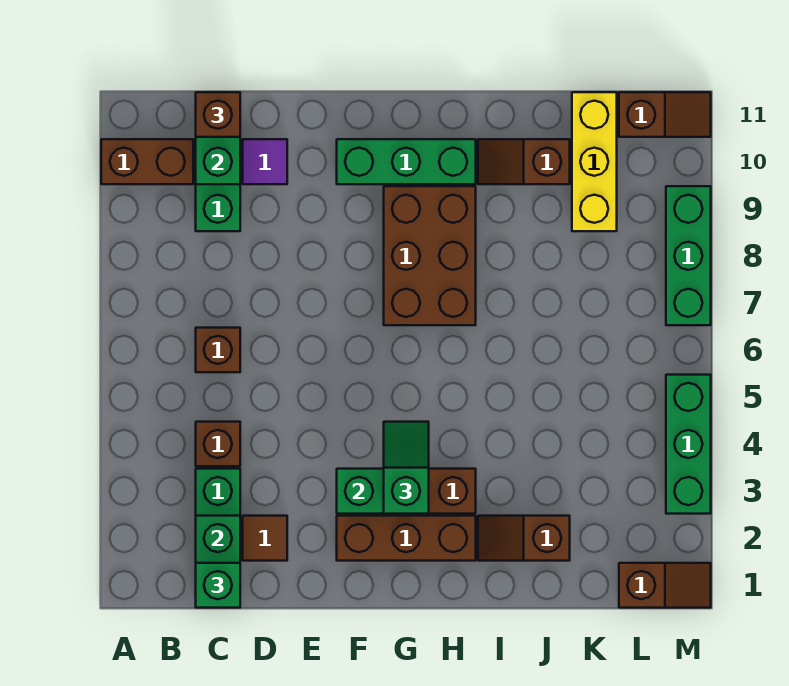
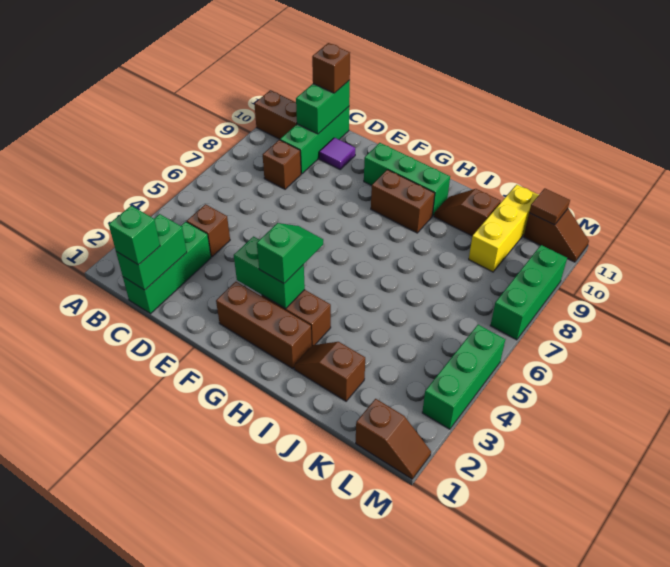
brown 1x1 brick [196,328,240,372] -> brown 1x1 brick moved to [263,140,301,189]
brown 1x1 tile [243,516,287,561] -> brown 1x1 tile moved to [529,188,570,225]
brown 2x3 brick [384,186,476,325] -> brown 1x2 brick [371,170,435,233]

